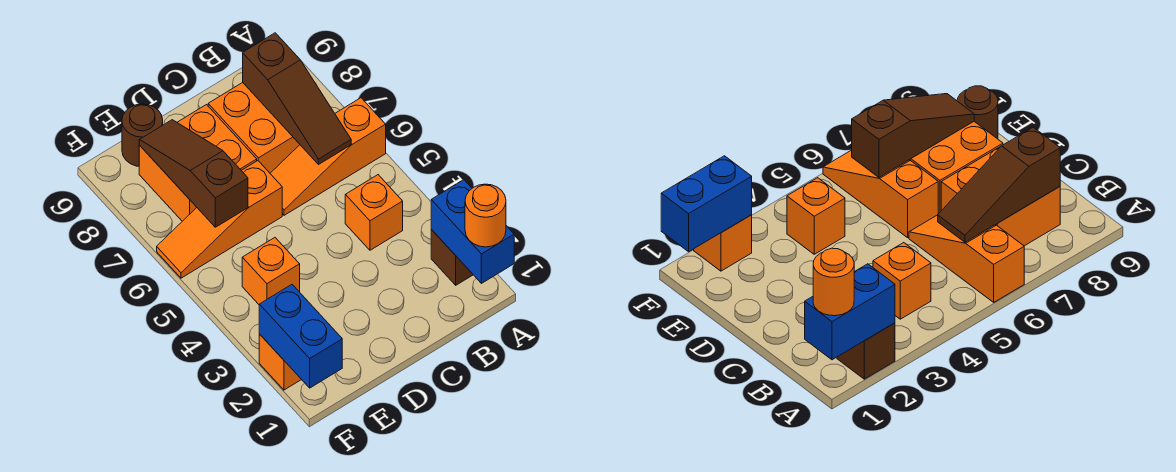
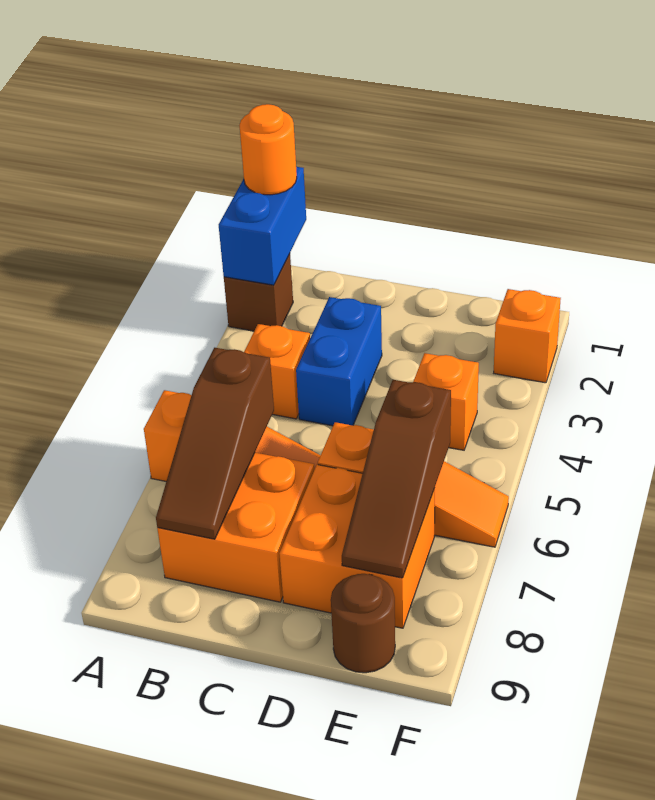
brown 1x3 slope [243,33,351,165] -> brown 1x3 slope turned to [156,348,274,539]
blue 1x2 brick [259,285,342,388] -> blue 1x2 brick moved to [296,297,382,426]

